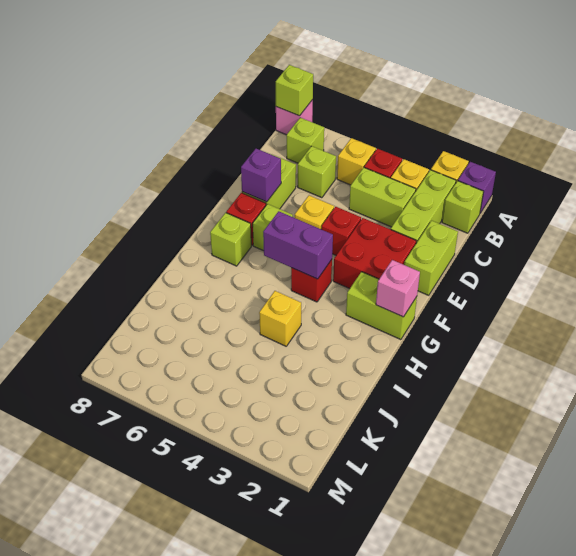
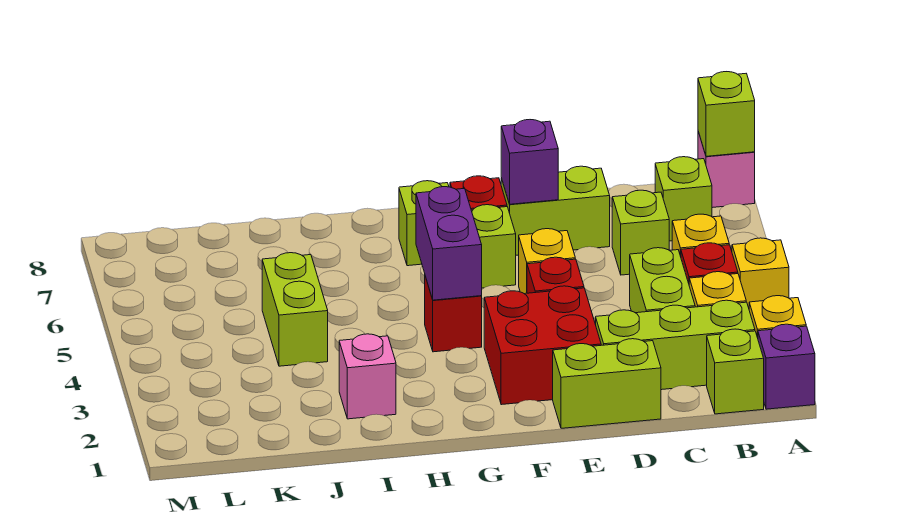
lime 1x2 brick [346,272,417,340] -> lime 1x2 brick moved to [262,253,328,366]
pink 1x1 brick [376,260,420,317] -> pink 1x1 brick moved to [339,334,396,419]
yellow 1x1 brick [259,291,301,346] -> yellow 1x1 brick moved to [732,238,789,308]

